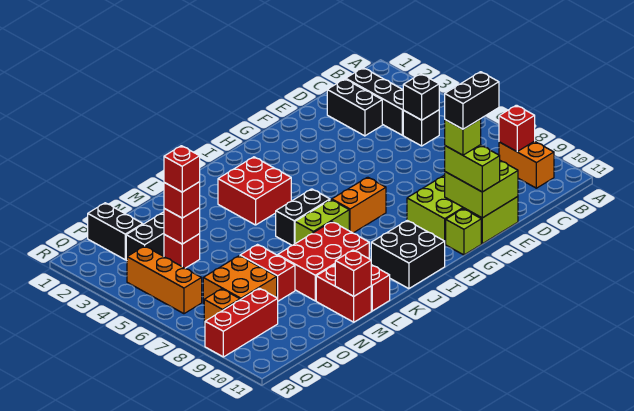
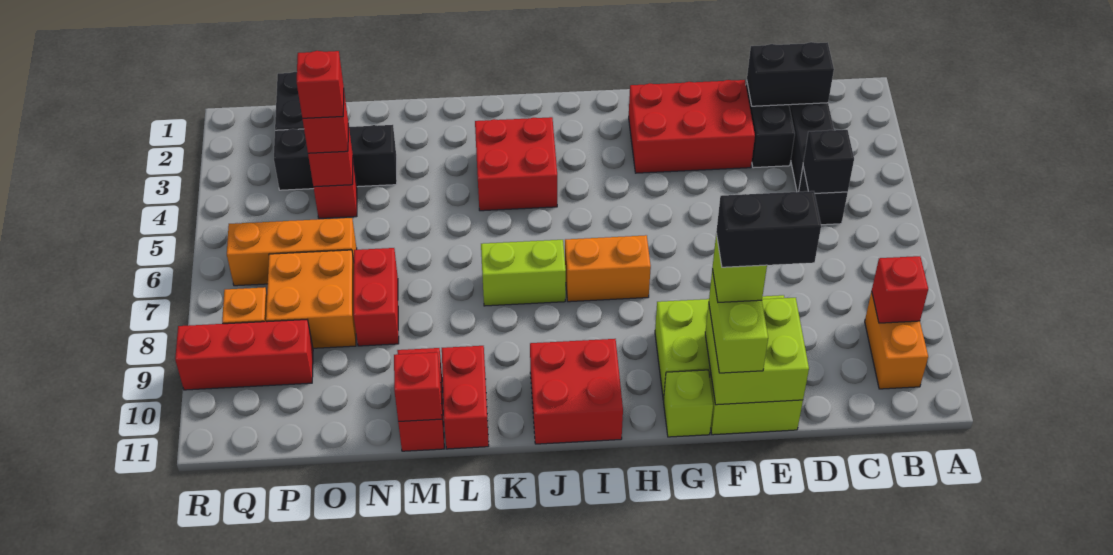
black 2x2 brick [371,221,445,289] -> red 2x2 brick [530,339,623,444]
black 1x2 brick [276,189,330,245] -> black 1x2 brick moved to [747,42,834,106]
red 2x3 brick [278,222,369,301] -> red 2x3 brick moved to [629,80,755,173]
orange 1x3 brick [127,246,202,314] -> orange 1x3 brick turned to [227,218,357,286]

